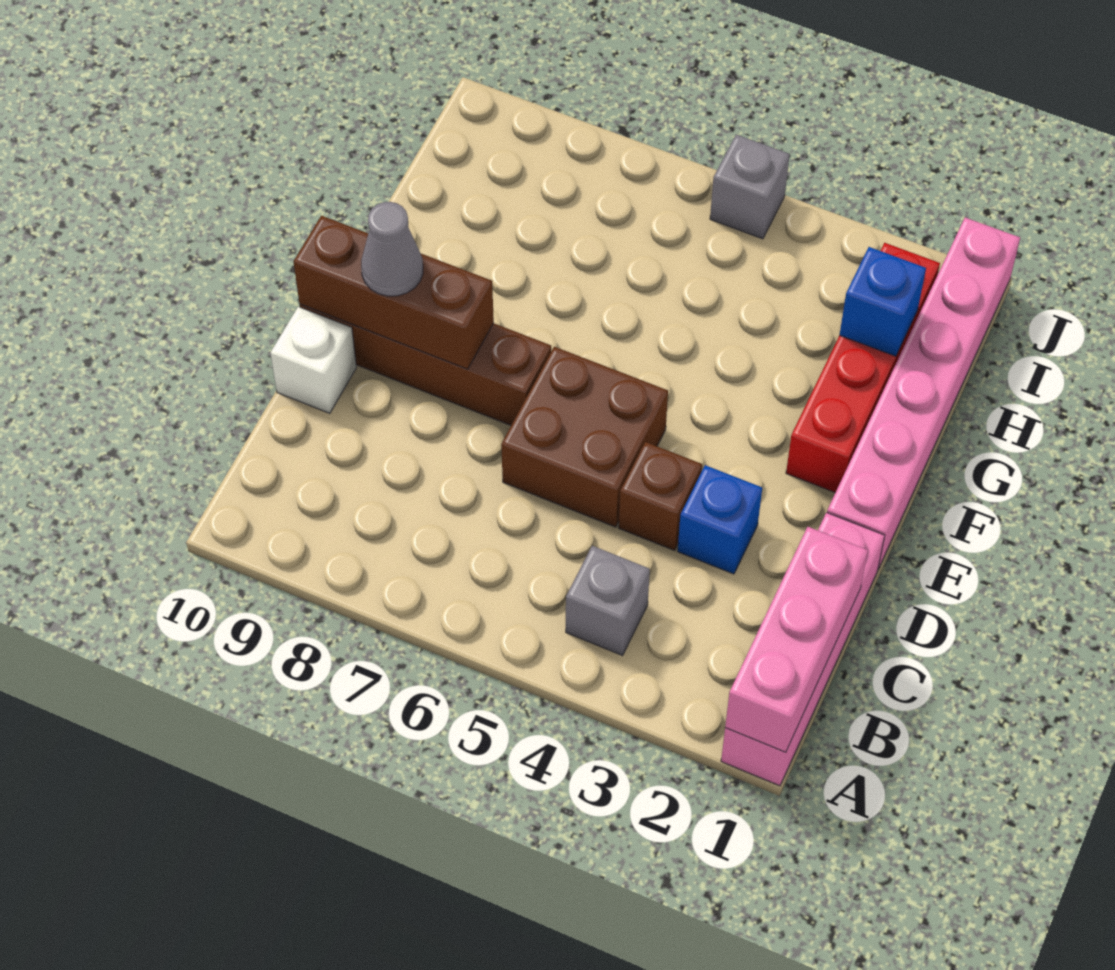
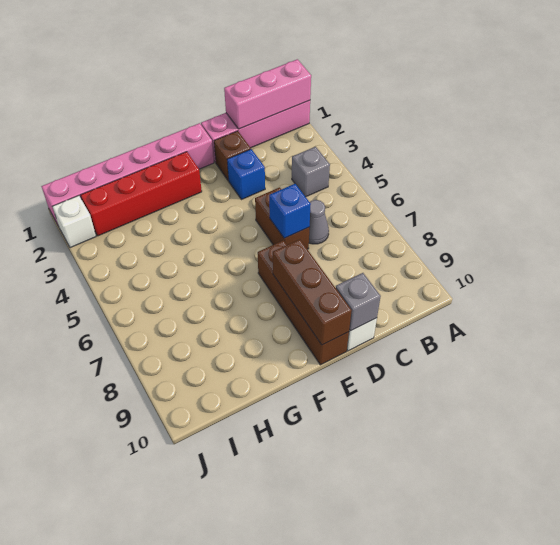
brown 1x1 brick [619,442,702,550] -> brown 1x1 brick moved to [214,131,251,181]
brown 2x2 brick [501,347,668,527] -> brown 1x2 brick [255,187,310,249]
grey 1x1 cone [361,202,423,296] -> grey 1x1 cone moved to [309,200,329,244]
blue 1x1 brick [840,247,926,356] -> blue 1x1 brick moved to [269,184,311,238]
none -> white 1x1 brick [52,196,96,248]
grey 1x1 brick [710,134,790,239] -> grey 1x1 brick moved to [336,273,381,331]

